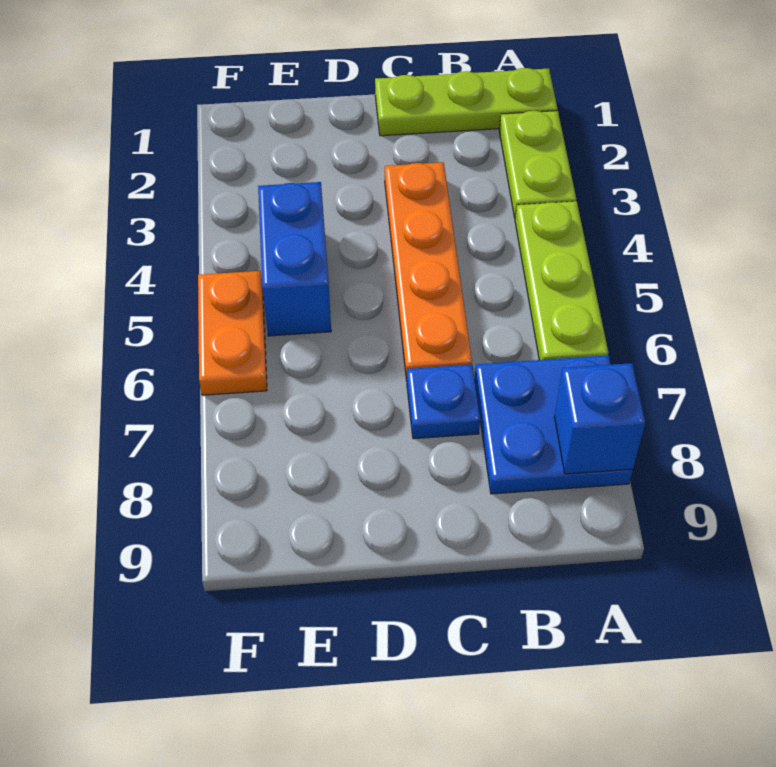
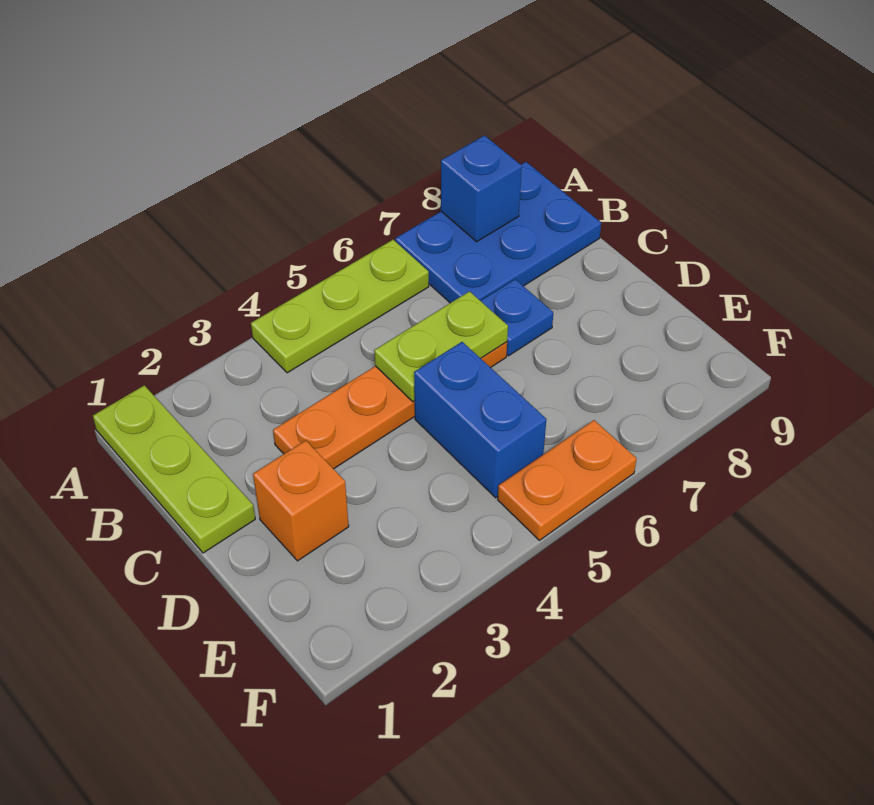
lime 1x2 plate [499,111,576,218] -> lime 1x2 plate moved to [374,291,508,402]
blue 2x2 plate [475,355,633,494] -> blue 2x3 plate [395,162,601,303]
none -> orange 1x1 brick [253,440,349,561]
blue 1x2 brick [258,182,331,336] -> blue 1x2 brick turned to [414,342,546,498]

